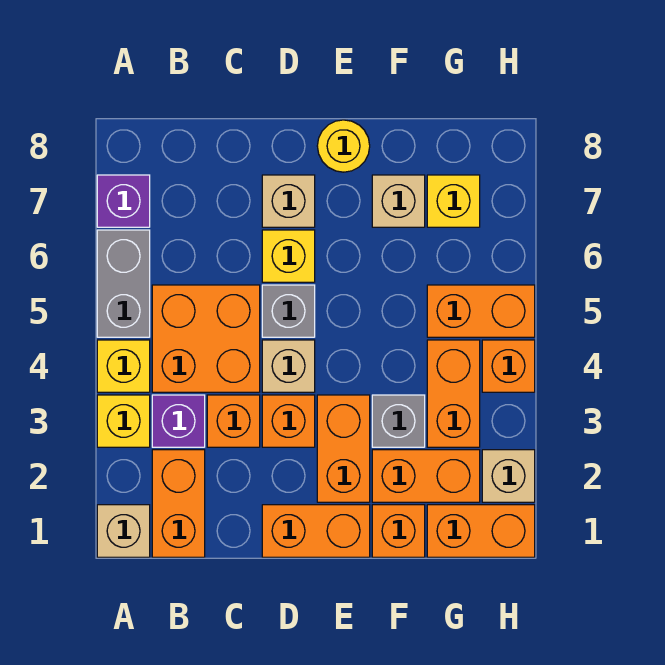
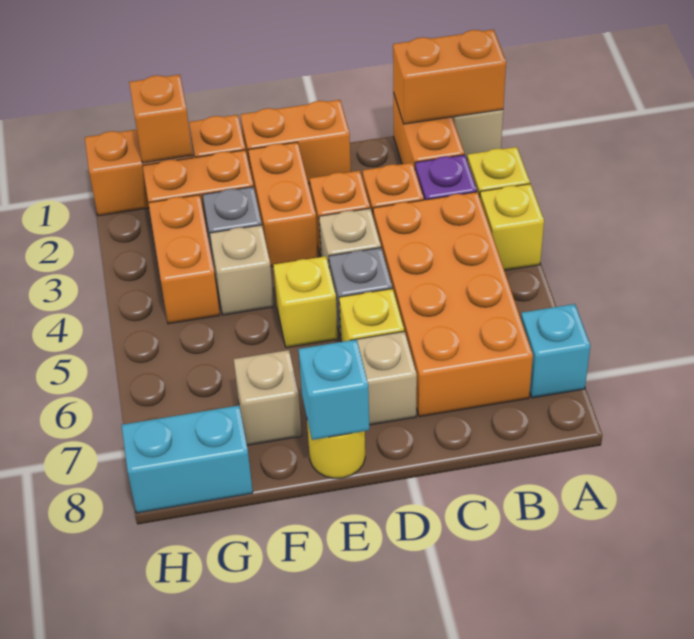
grey 1x2 brick [97,230,150,337] -> none
purple 1x1 brick [97,175,150,227] -> cyan 1x1 brick [521,304,590,398]
orange 2x2 brick [152,285,260,392] -> orange 2x4 brick [373,192,533,417]
none -> cyan 1x1 brick [299,339,369,440]
orange 1x2 brick [427,285,535,337] -> orange 1x2 brick moved to [393,30,506,124]
yellow 1x1 brick [427,175,480,227] -> yellow 1x1 brick moved to [273,256,338,348]
none -> cyan 1x2 brick [122,406,253,513]
tan 1x1 brick [482,450,535,502] -> tan 1x1 brick moved to [210,225,274,315]
orange 1x1 brick [482,340,535,392] -> orange 1x1 brick moved to [129,75,193,163]

